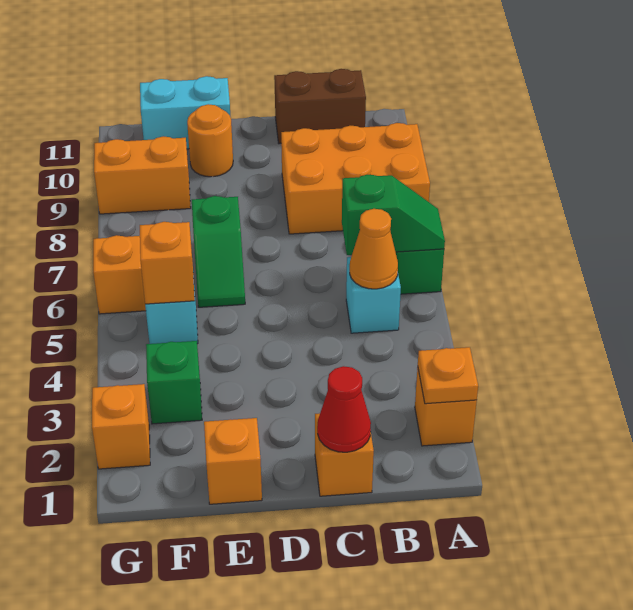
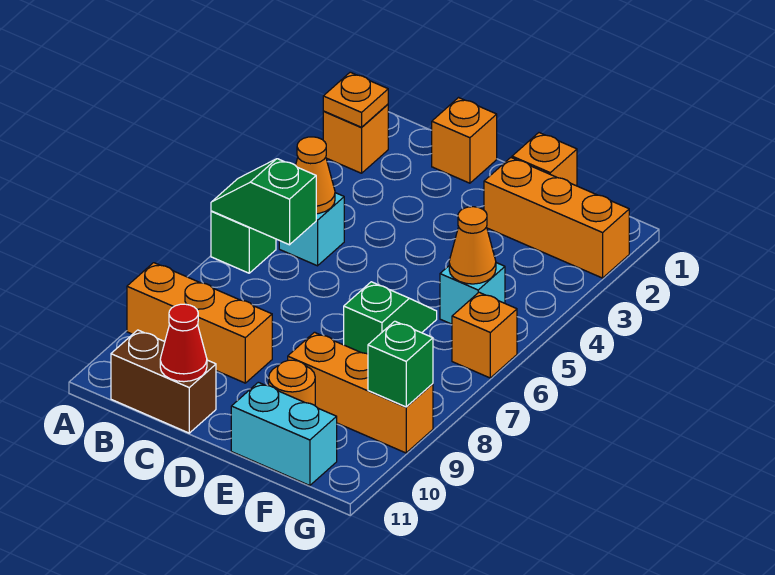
orange 2x3 brick [281,123,430,234] -> orange 1x3 brick [127,263,272,383]
red 1x1 cone [317,366,371,452] -> red 1x1 cone moved to [160,304,207,382]
green 1x1 brick [146,341,202,424] -> green 1x1 brick moved to [368,321,433,407]
orange 1x1 brick [140,222,195,304] -> orange 1x1 cone [449,207,496,284]
orange 1x2 brick [94,136,191,214] -> orange 1x3 brick [288,332,433,453]
orange 1x1 brick [92,384,150,469] -> orange 1x3 brick [484,158,629,278]

